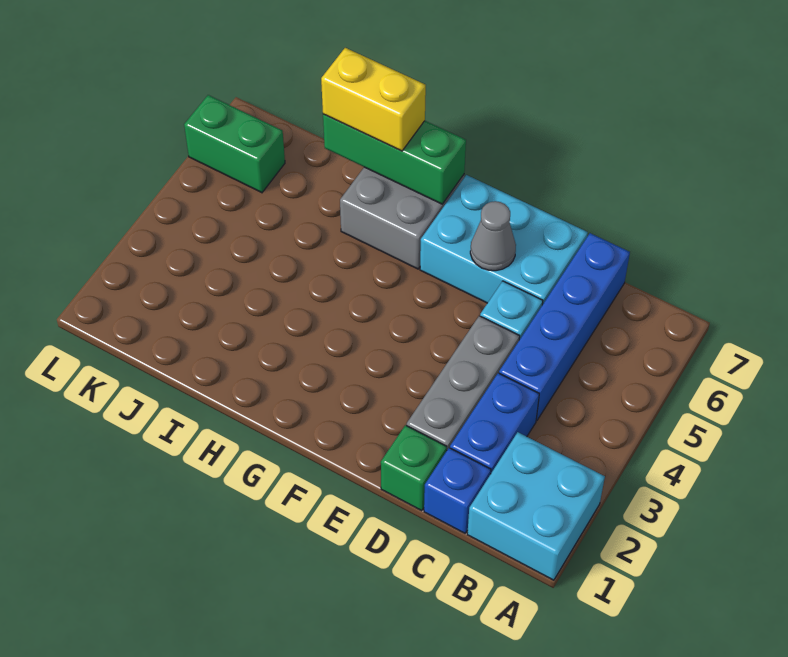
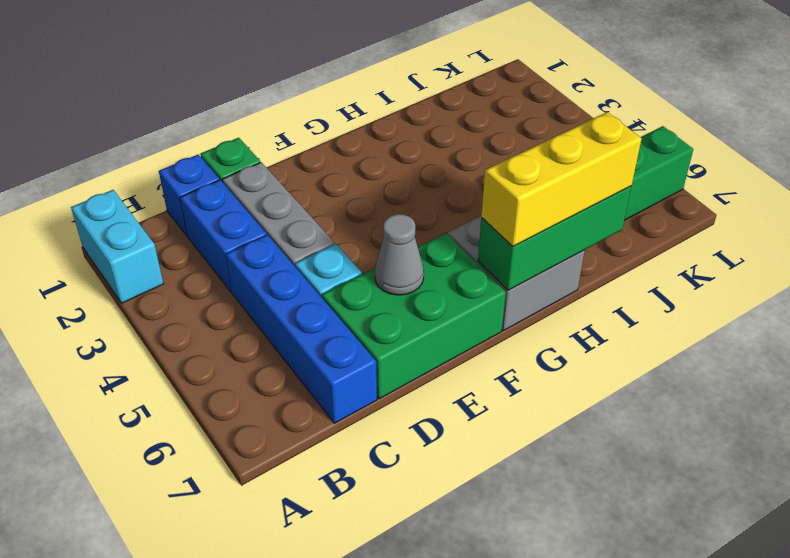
cyan 2x2 brick [467,432,605,580] -> cyan 1x2 brick [71,190,163,303]
cyan 2x3 brick [420,175,588,305] -> green 2x3 brick [322,233,506,399]
yellow 1x2 brick [321,48,426,151] -> yellow 1x3 brick [481,112,641,247]

